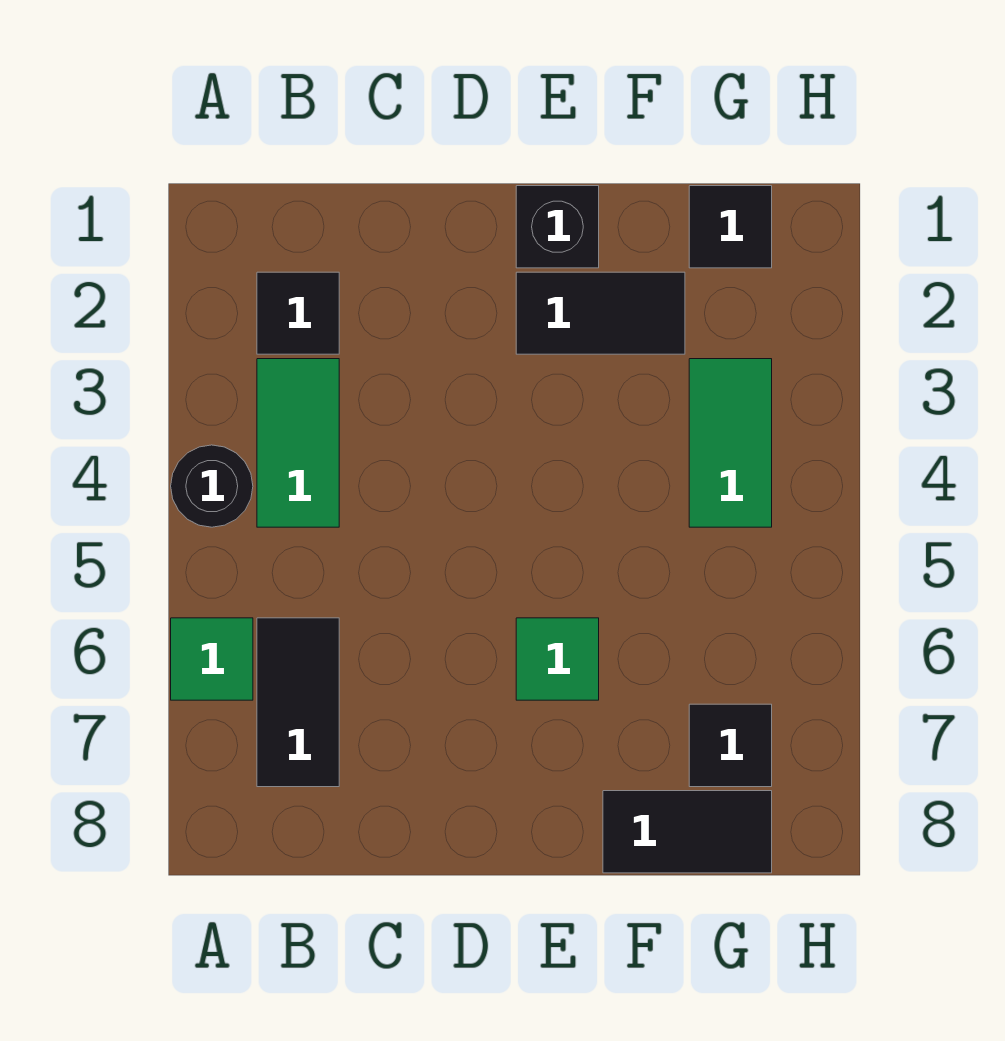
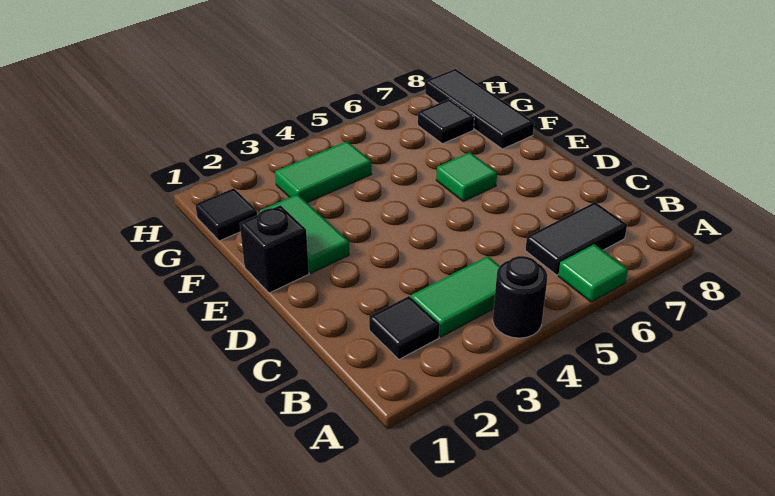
black 1x2 tile [516,272,685,354] -> green 1x2 tile [260,194,349,273]
black 1x2 tile [603,791,772,873] -> black 1x3 tile [425,69,534,149]

